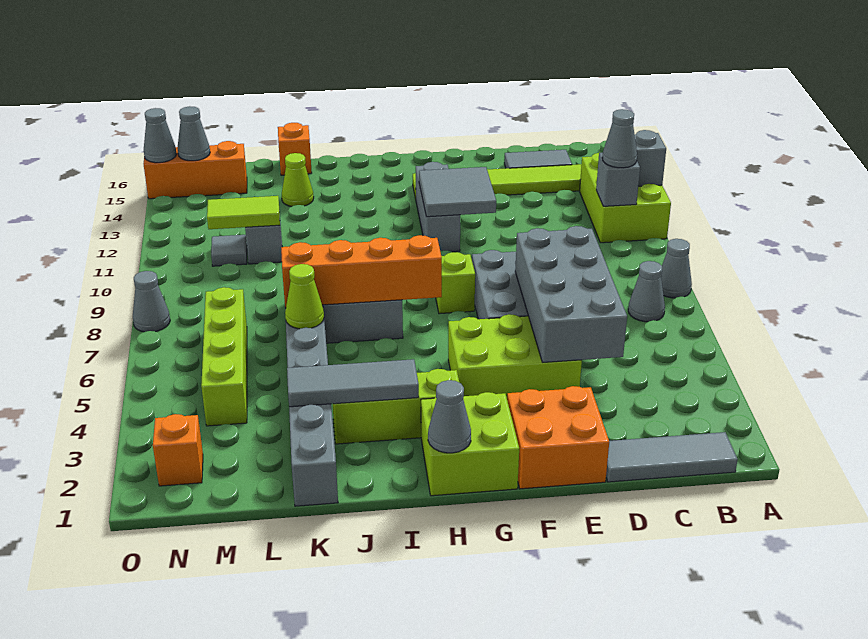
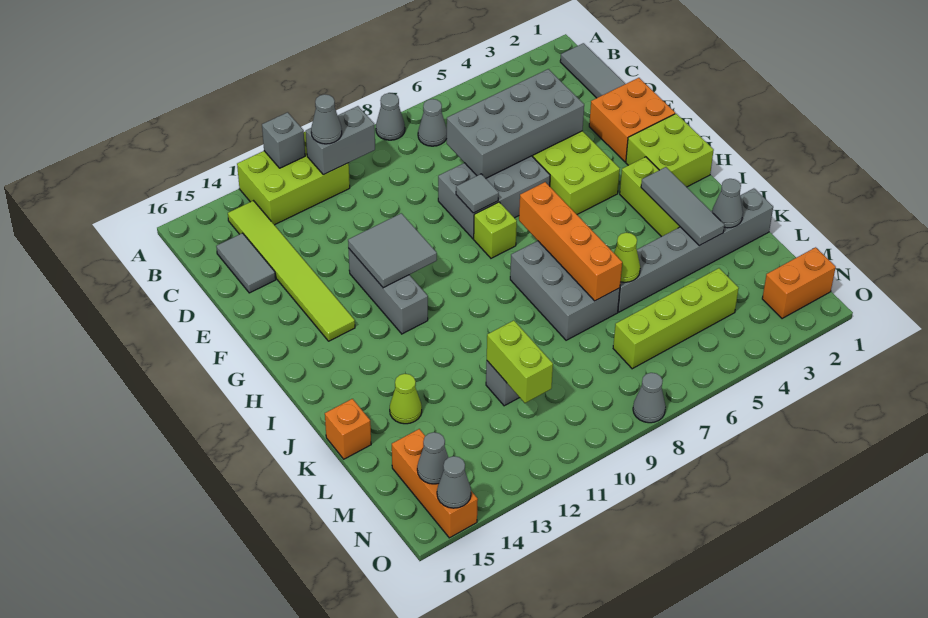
grey 1x1 brick [596,153,640,206] -> grey 1x2 brick [306,106,375,175]
grey 1x3 brick [416,162,460,252] -> grey 1x3 brick turned to [348,248,428,334]
grey 1x1 cone [428,380,471,453] -> grey 1x1 cone moved to [712,179,743,228]
lime 1x2 tile [207,196,280,229] -> lime 1x2 brick [487,320,553,403]
grey 1x1 tile [211,235,247,266] -> grey 1x1 tile moved to [456,174,499,213]
orange 1x1 brick [153,414,203,486] -> orange 1x2 brick [762,247,836,319]

